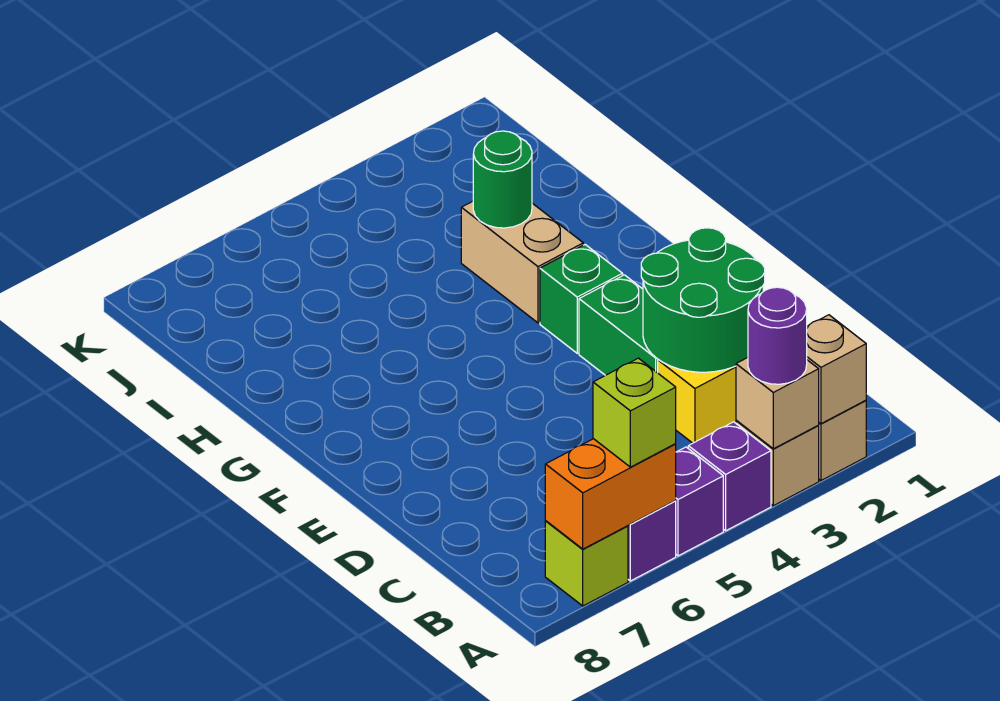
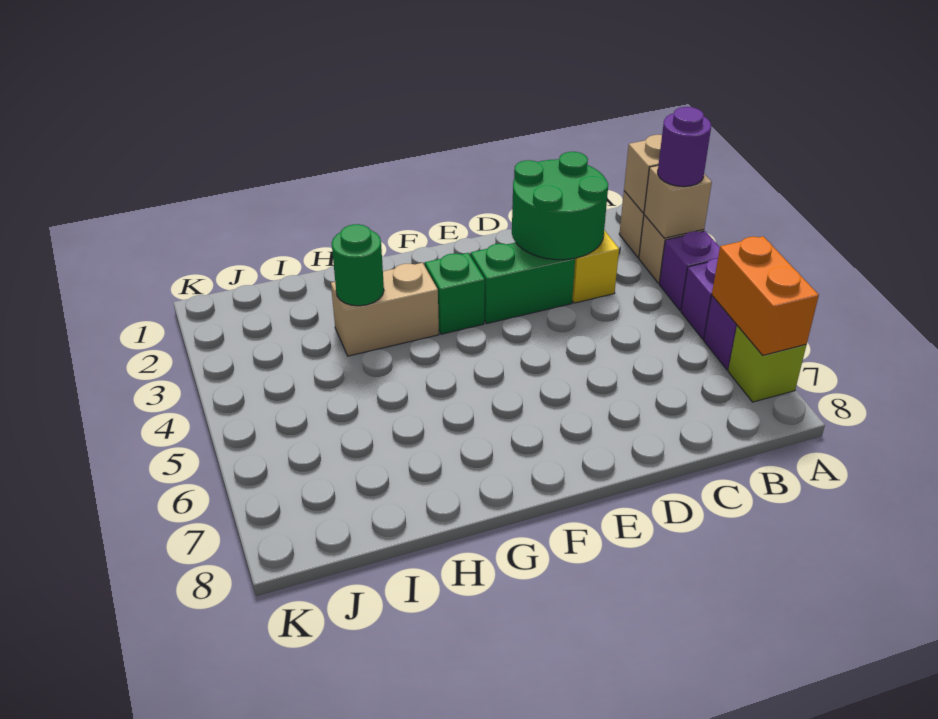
lime 1x1 brick [593,358,676,467] -> none

